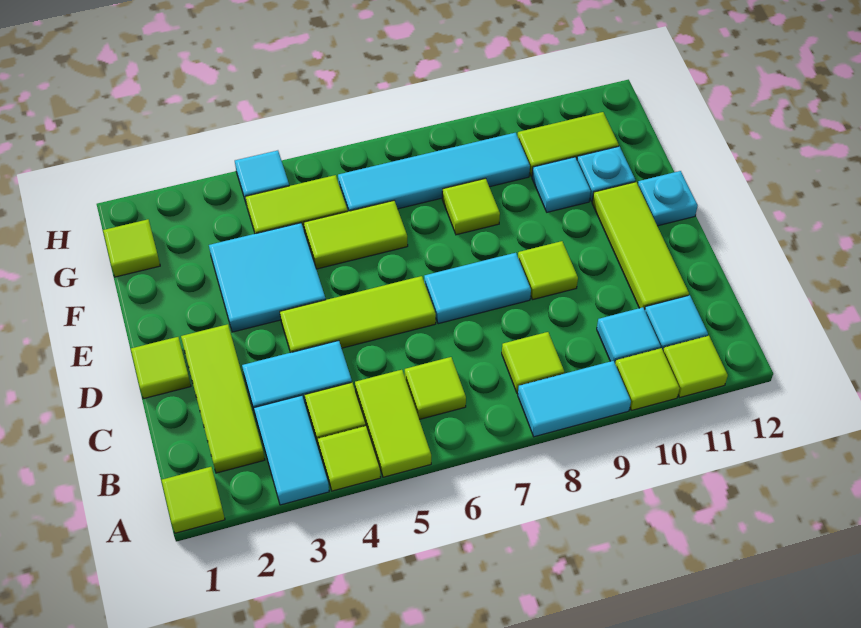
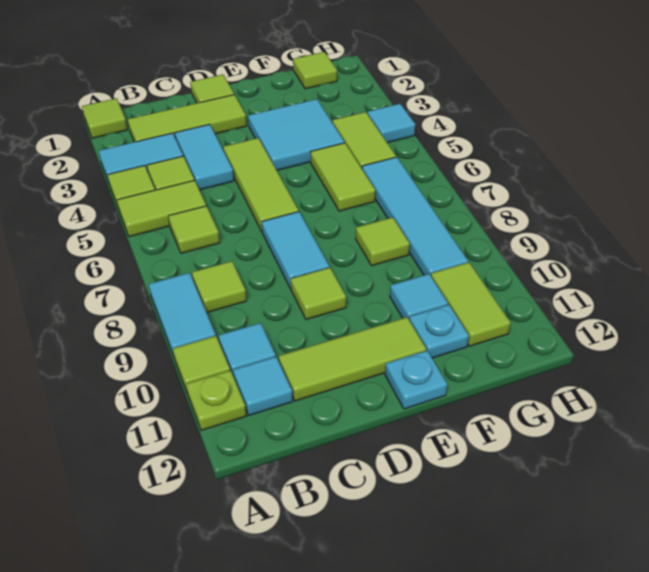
lime 1x1 tile [663,336,728,397] -> lime 1x1 plate [186,370,246,431]

